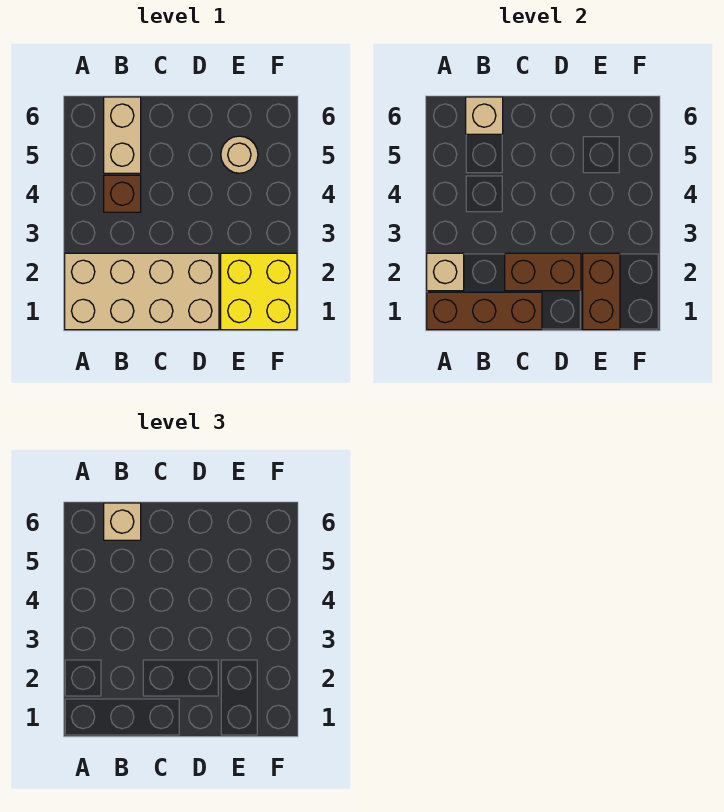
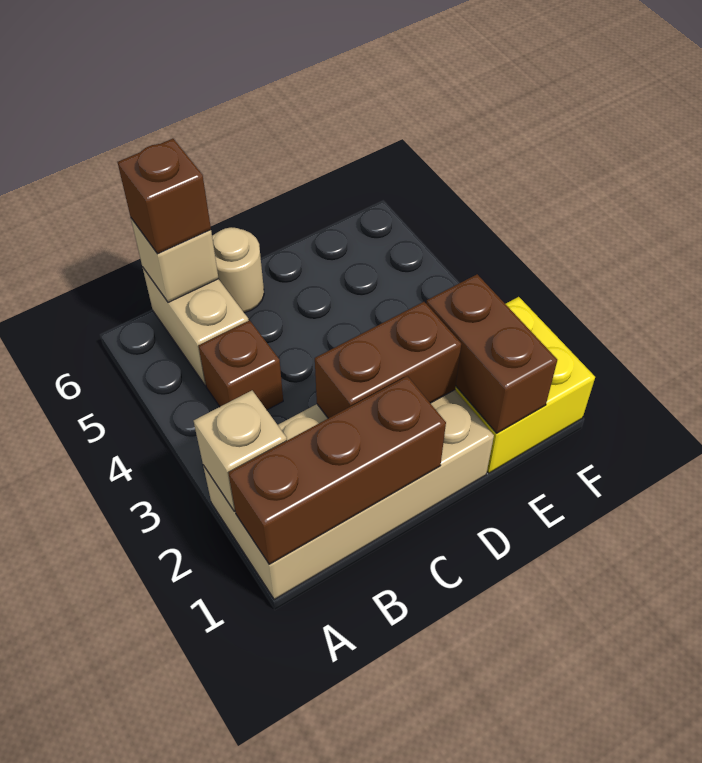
tan 1x1 brick [104,503,141,540] -> brown 1x1 brick [118,139,211,254]
tan 1x1 round brick [221,136,258,173] -> tan 1x1 round brick moved to [212,227,264,313]

